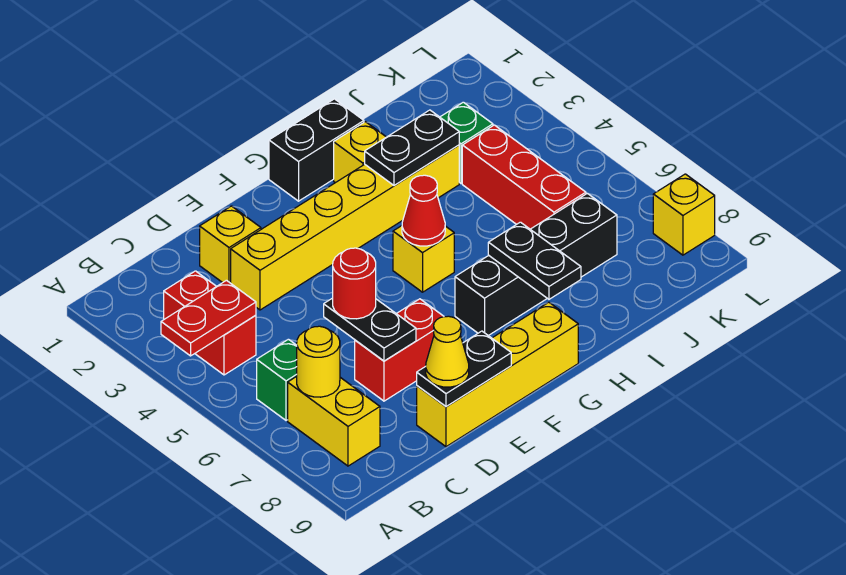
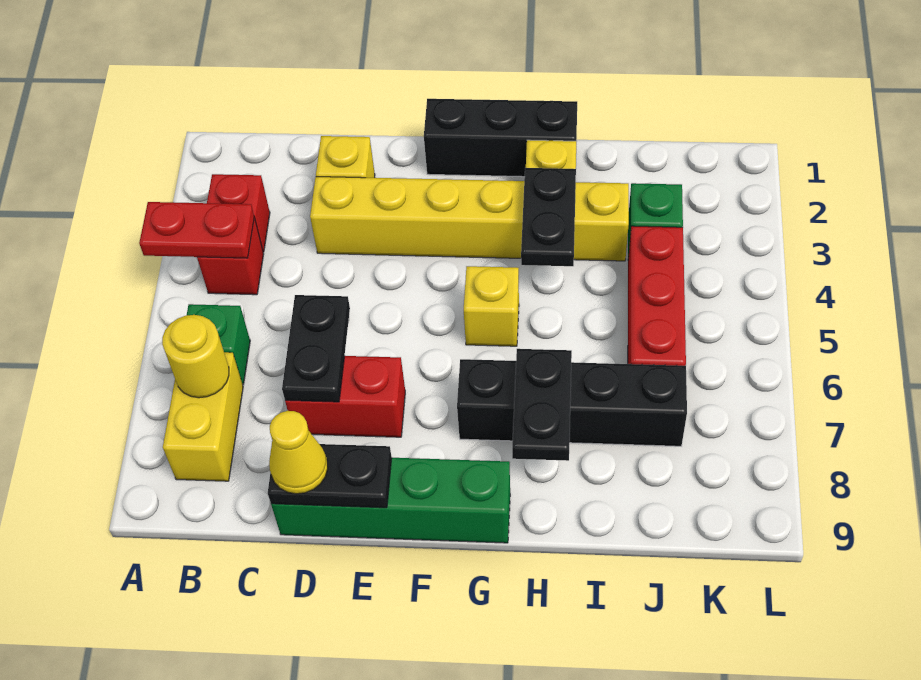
red 1x1 round brick [333,248,376,319] -> none
yellow 1x4 brick [417,302,578,447] -> green 1x4 brick [271,458,510,543]
black 1x2 brick [269,99,364,201] -> black 1x3 brick [424,99,577,177]
red 1x1 cone [402,175,445,246] -> none
black 1x2 plate [365,110,459,186] -> black 1x2 plate turned to [521,168,576,266]
yellow 1x1 brick [653,174,715,255] -> none

